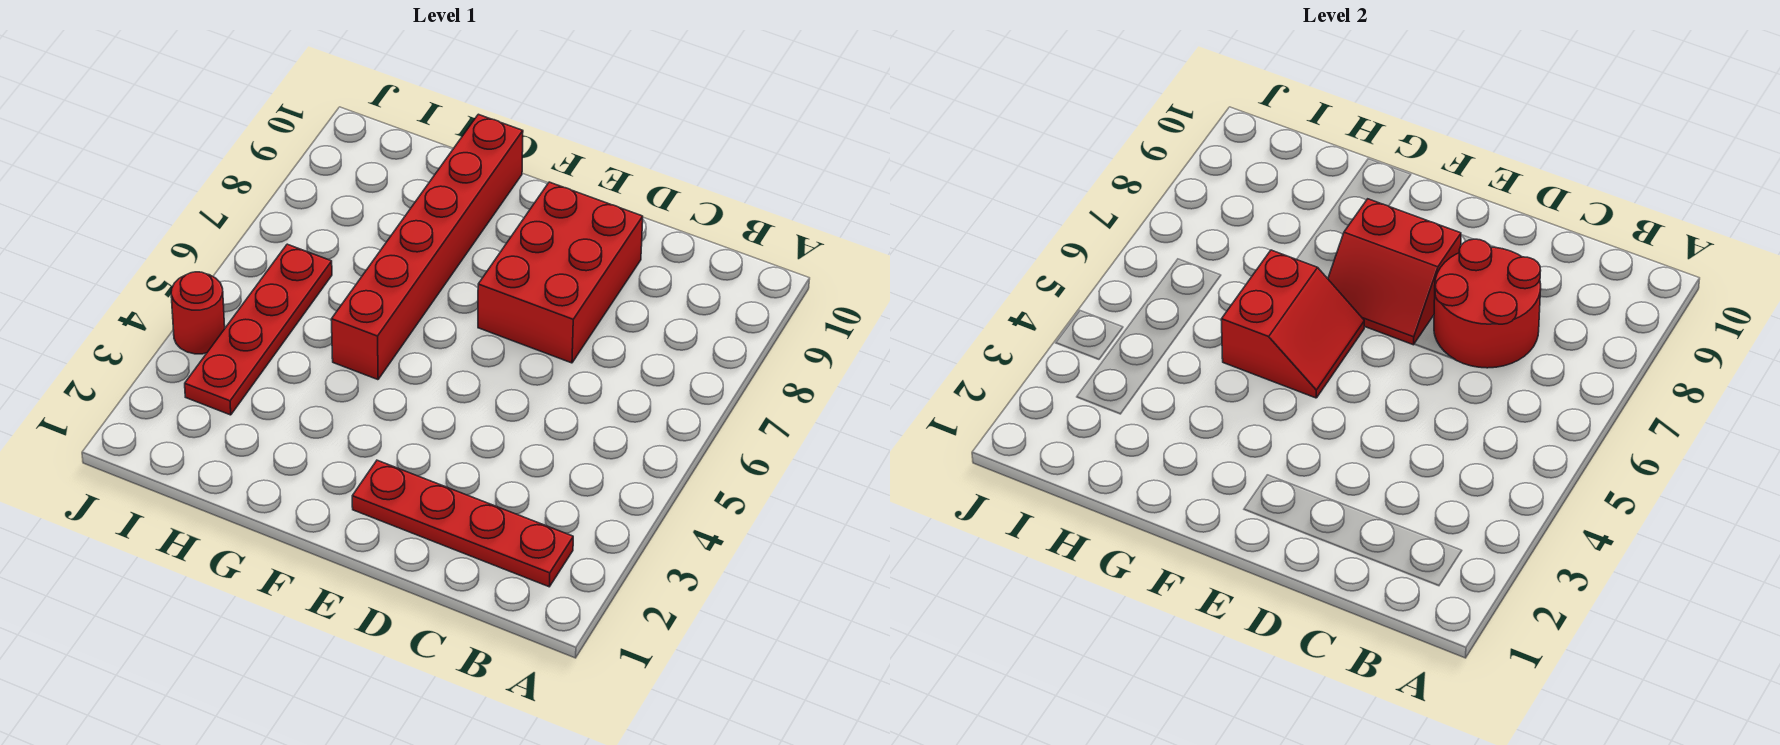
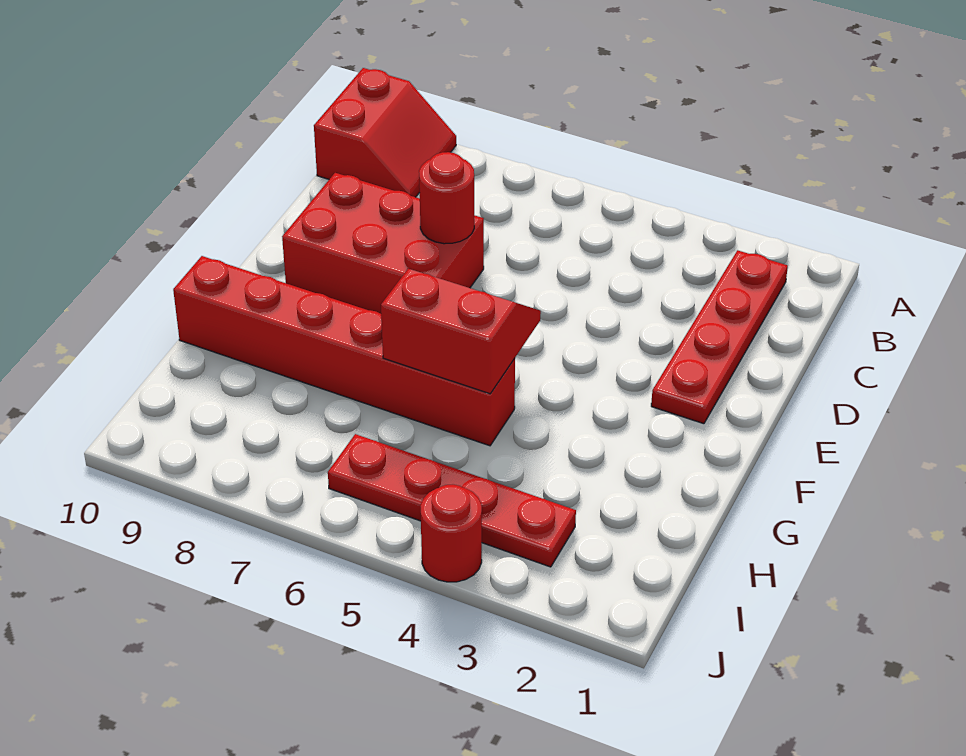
red 2x2 round brick [1434,239,1541,368] -> red 1x1 round brick [419,152,474,244]
red 2x2 slope [1328,199,1461,345] -> red 2x2 slope moved to [314,68,456,197]

